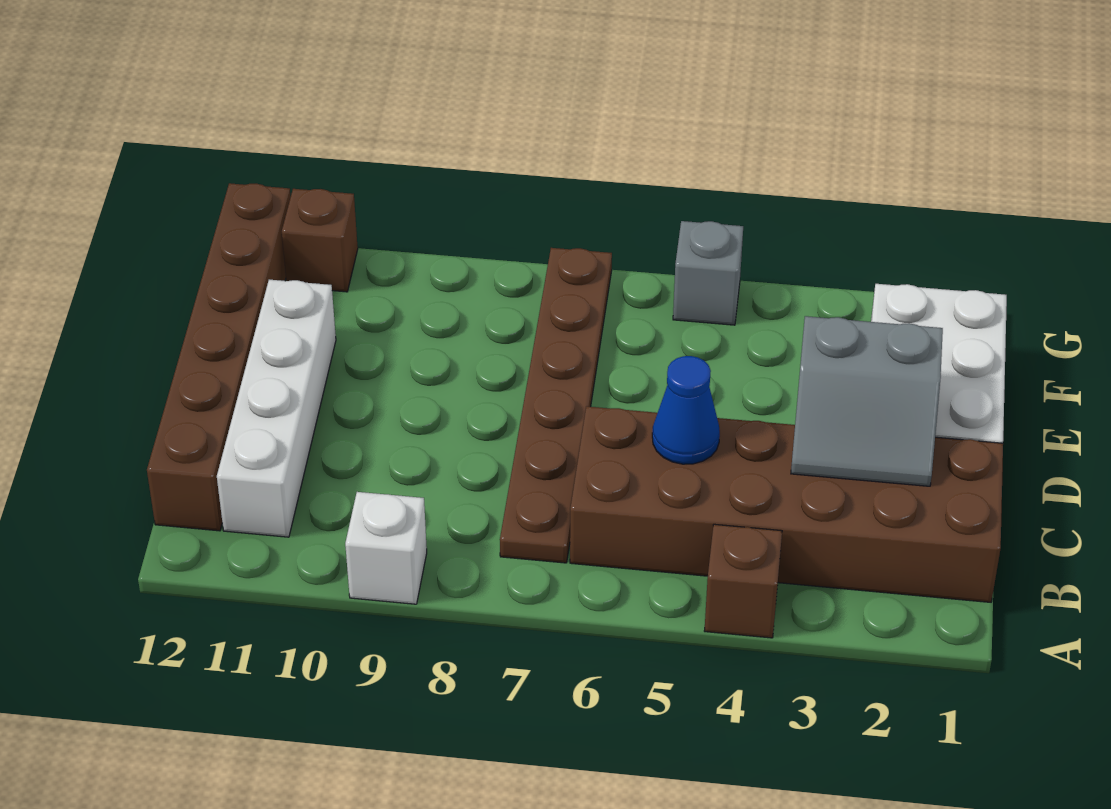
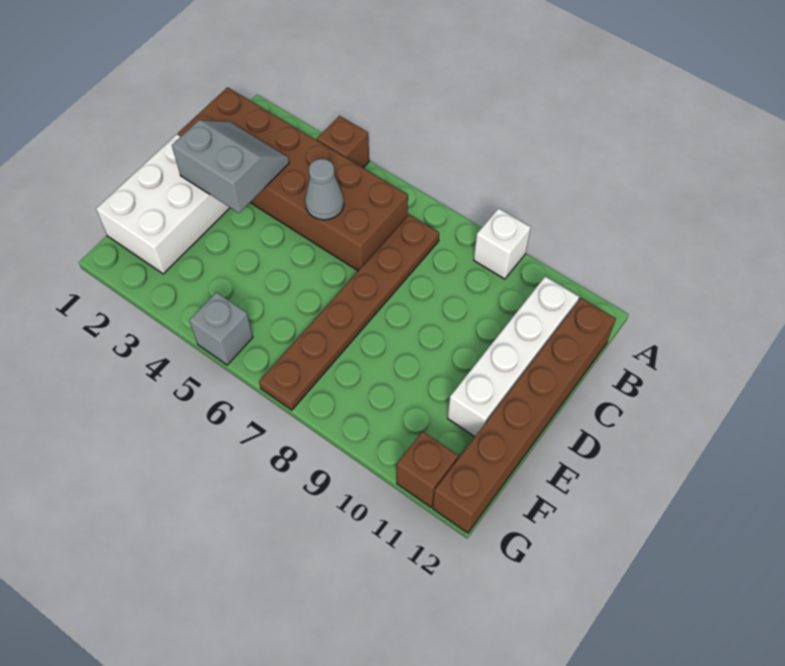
blue 1x1 cone [652,356,720,464] -> grey 1x1 cone [305,159,344,220]

